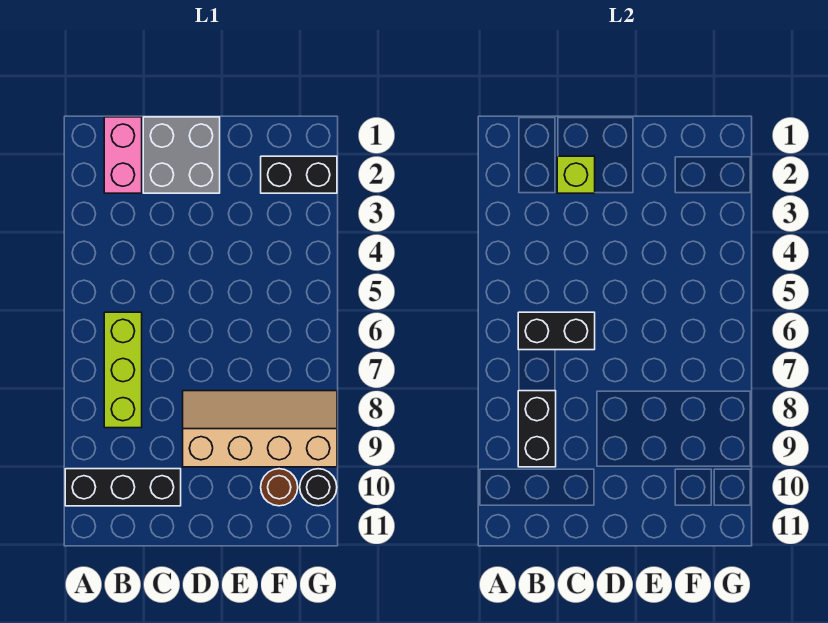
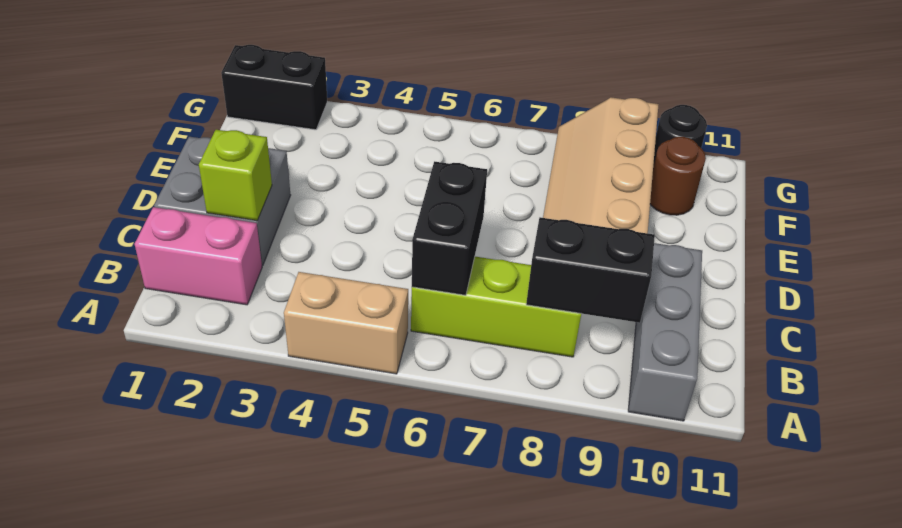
none -> tan 1x2 brick [284,272,408,374]
black 1x3 brick [65,469,181,506] -> grey 1x3 brick [628,243,702,421]
black 1x2 brick [261,156,337,193] -> black 1x2 brick turned to [221,45,327,130]

